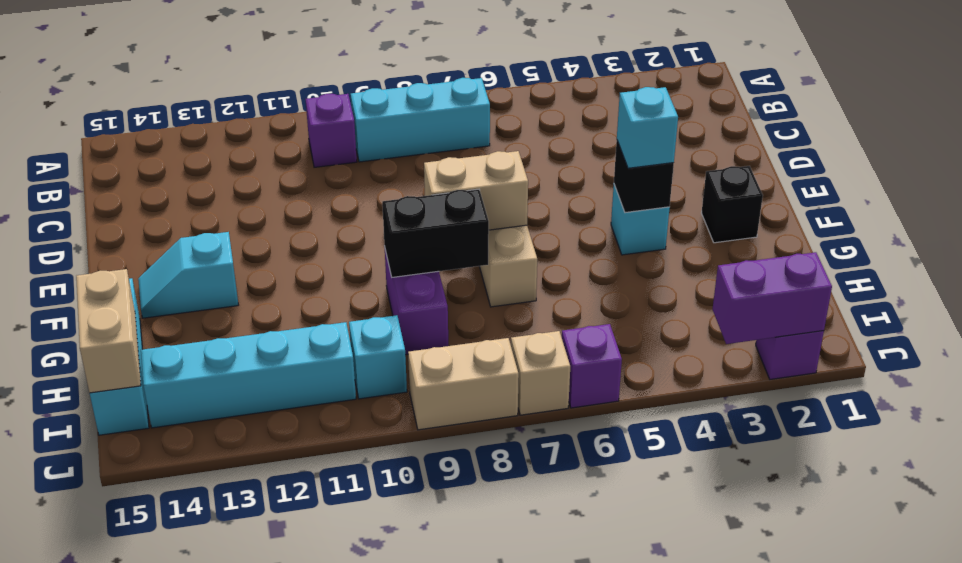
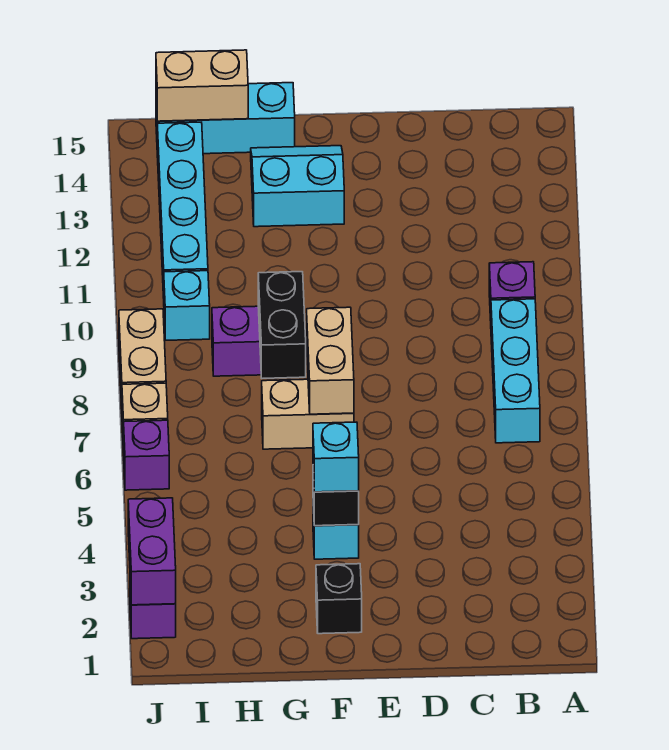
cyan 1x2 slope [138,232,238,318] -> cyan 2x2 slope [251,146,344,227]

